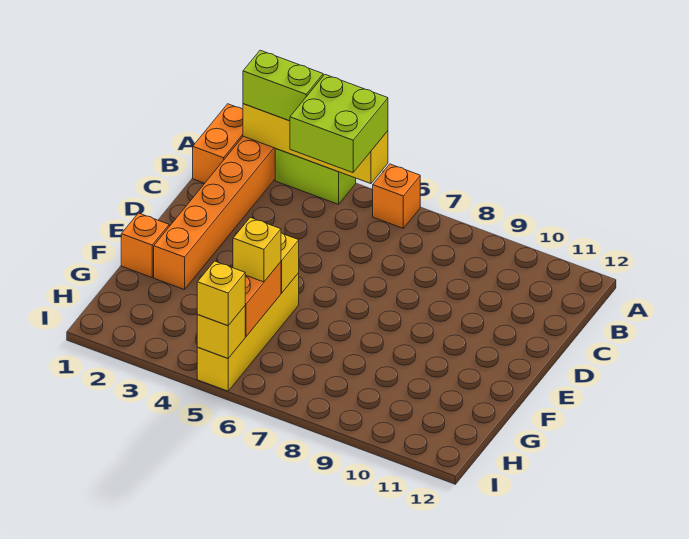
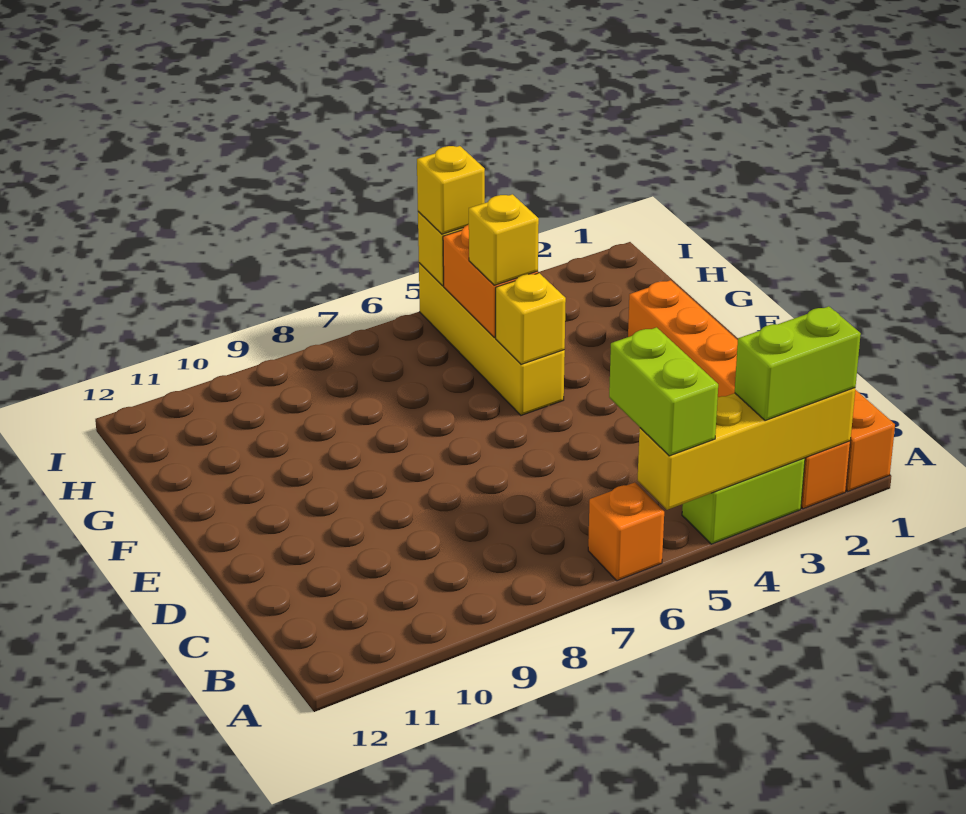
lime 2x2 brick [290,75,388,173] -> lime 1x2 brick [609,327,718,456]
orange 1x1 brick [121,213,169,277] -> none

